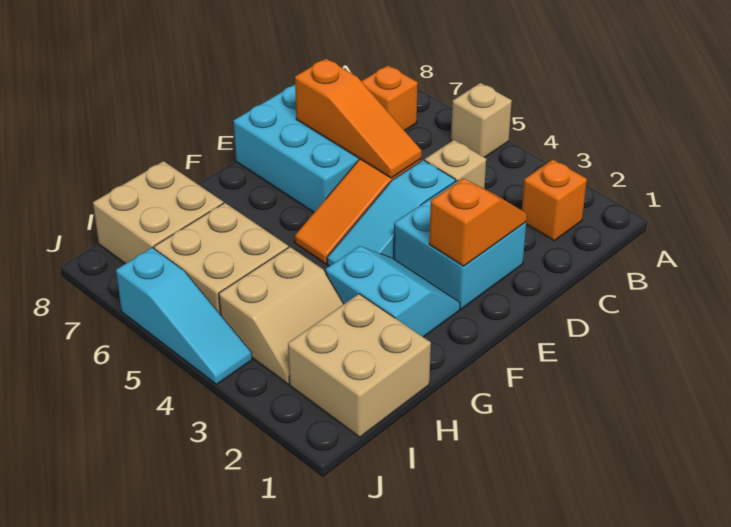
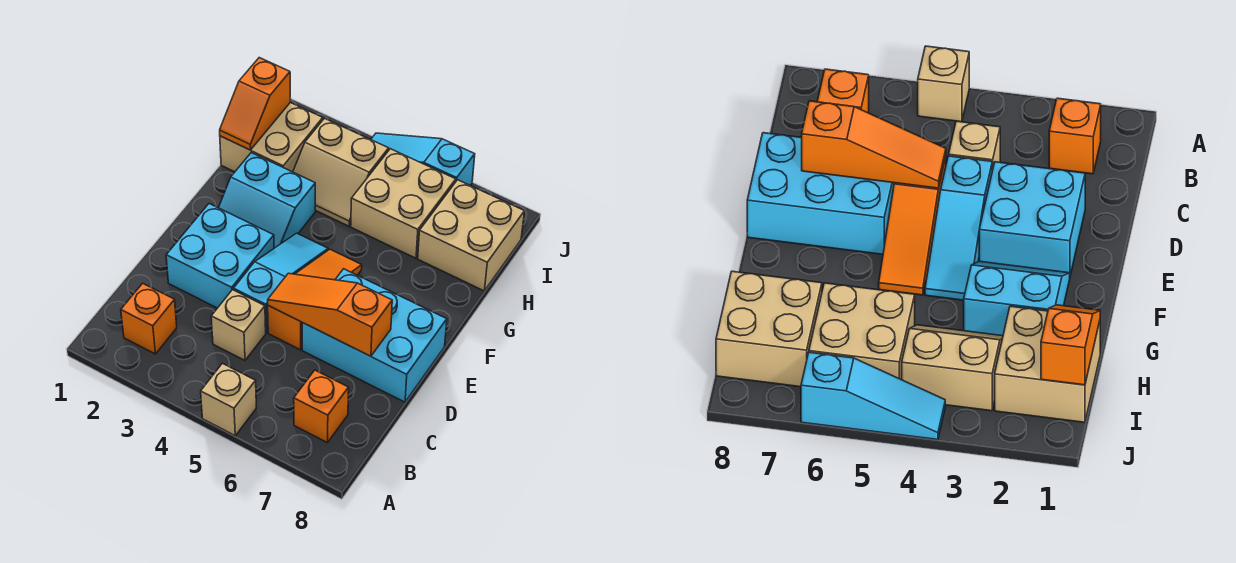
orange 1x2 slope [429,178,527,266] -> orange 1x2 slope moved to [220,58,290,150]
tan 2x2 slope [219,247,343,384] -> tan 2x2 slope turned to [293,118,389,226]

